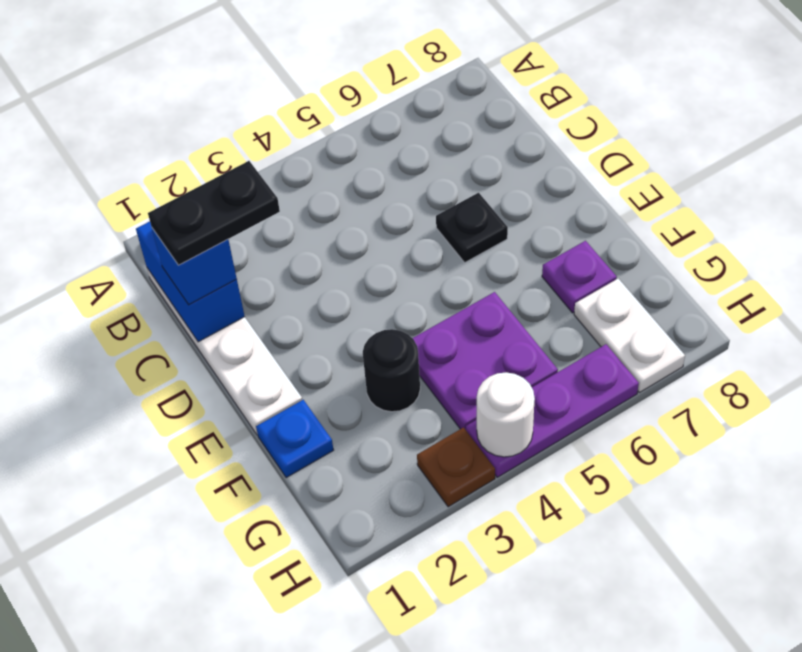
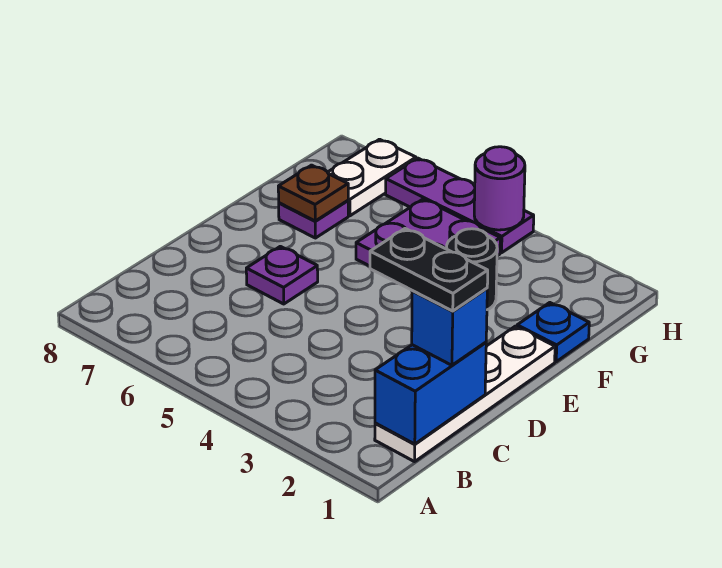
black 1x1 plate [436,193,508,262] -> purple 1x1 plate [246,246,318,304]
brown 1x1 plate [417,428,495,507] -> brown 1x1 plate moved to [278,165,348,221]
white 1x1 round brick [477,372,535,457] -> purple 1x1 round brick [474,147,525,230]

